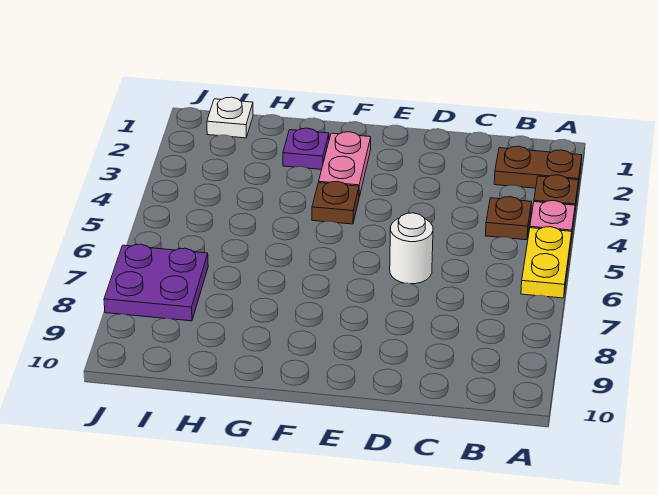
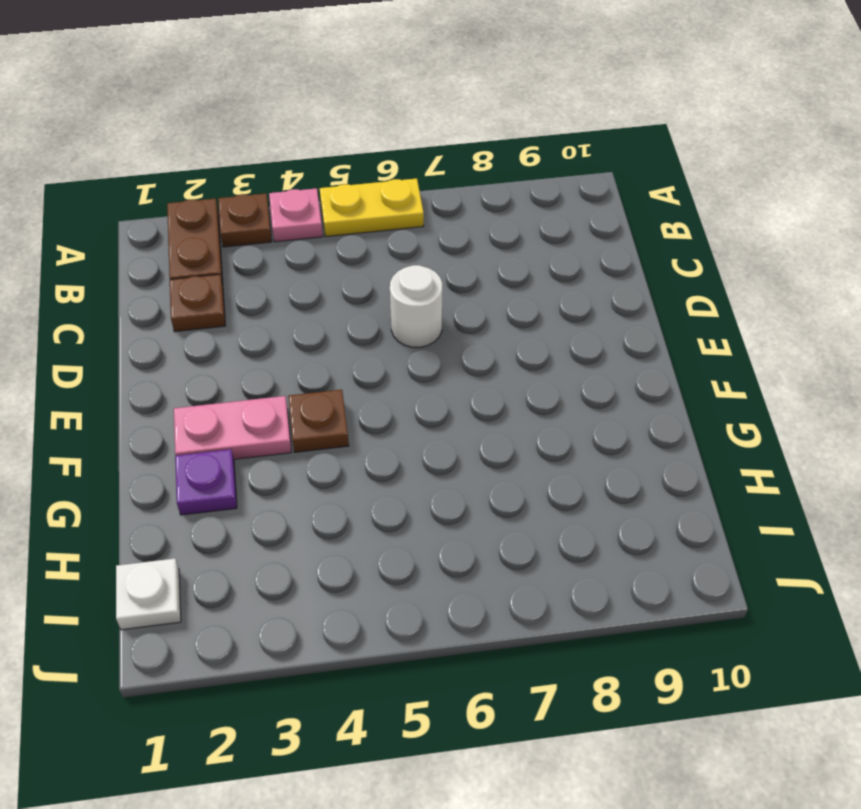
brown 1x1 plate [485,197,532,240] -> brown 1x1 plate moved to [170,274,225,332]
purple 2x2 plate [104,244,208,321] -> none

